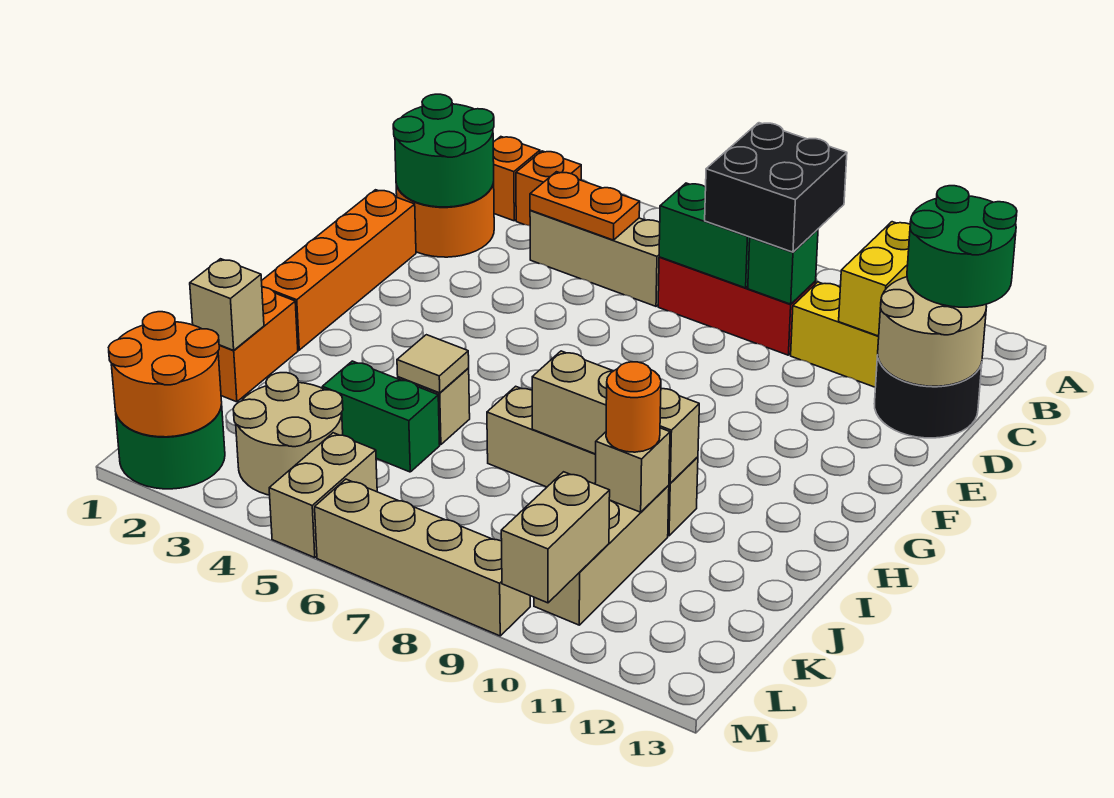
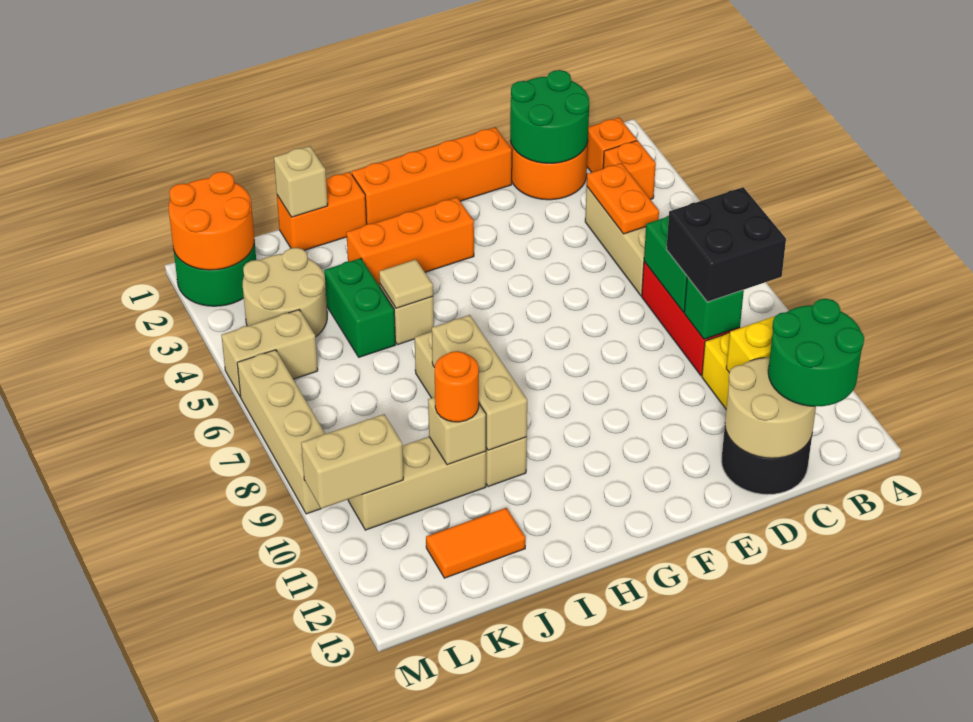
none -> orange 1x3 brick [346,197,474,287]
none -> orange 1x2 tile [426,508,525,578]

